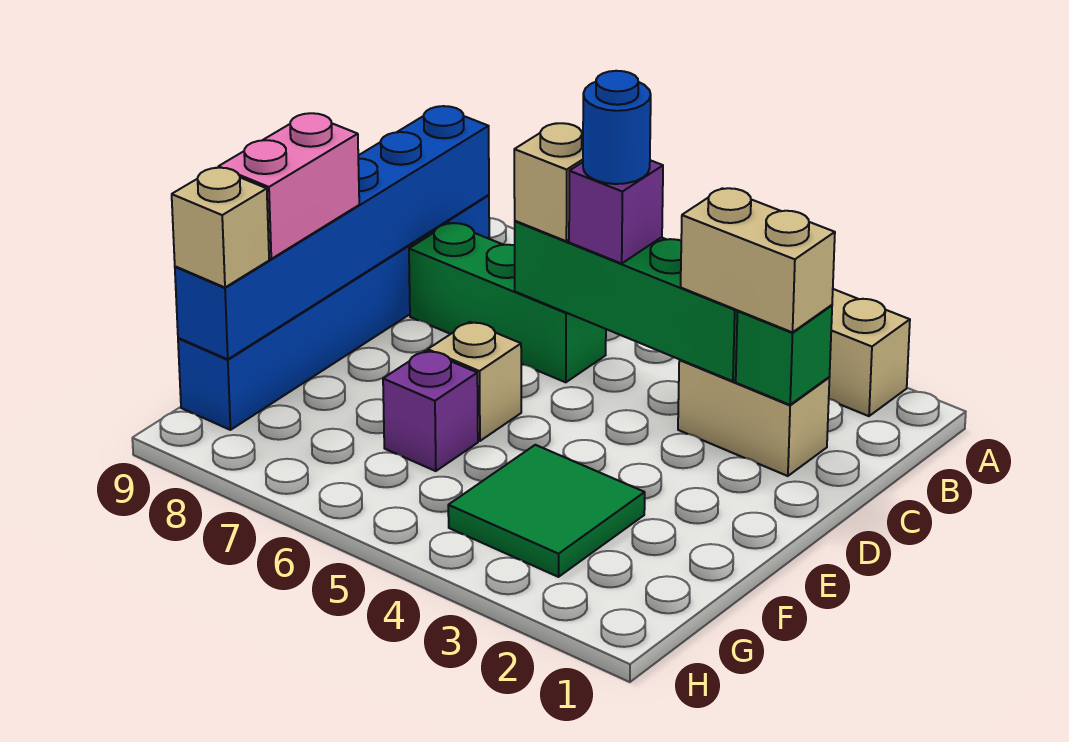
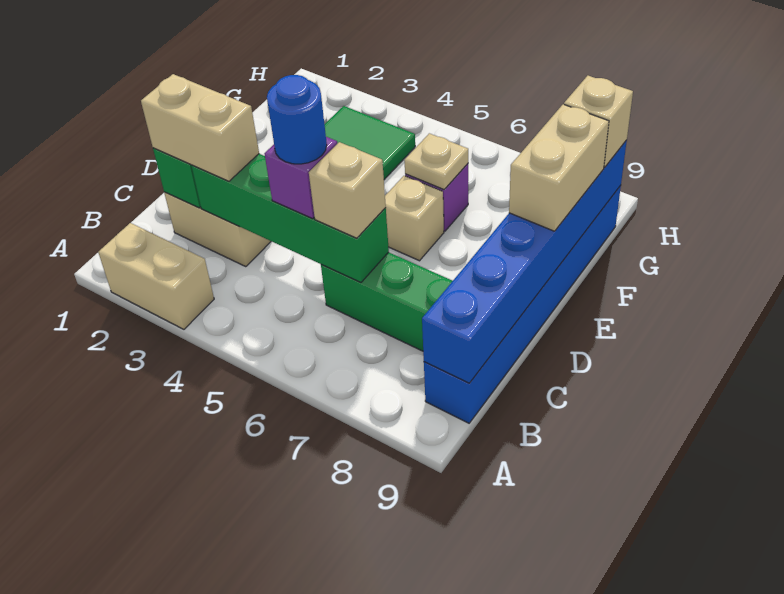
pink 1x2 brick [218,113,359,259] -> tan 1x2 brick [509,104,609,231]
none -> tan 1x1 plate [404,133,468,189]

